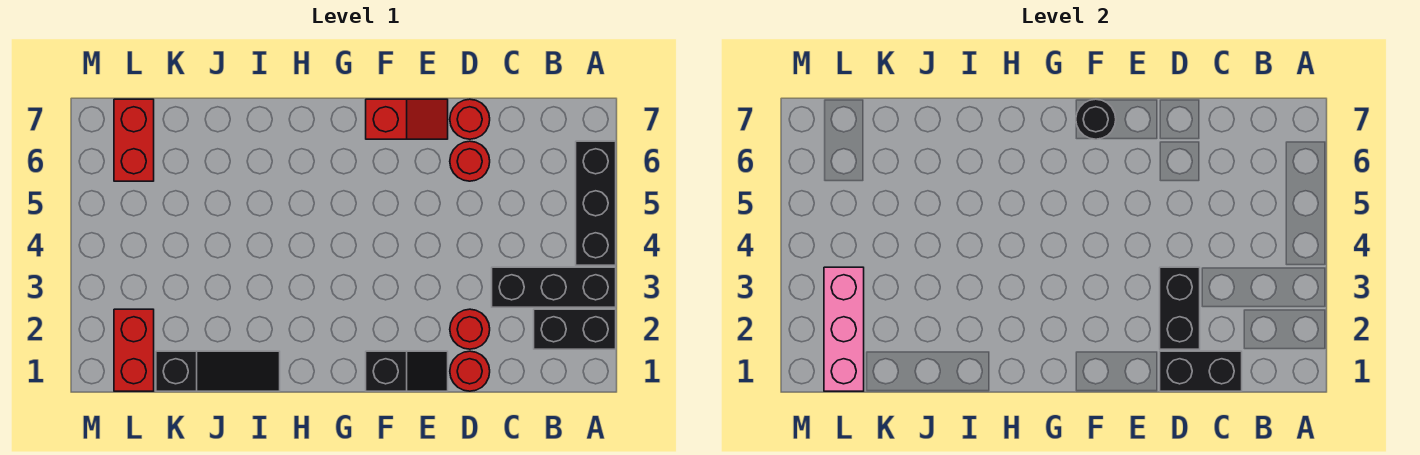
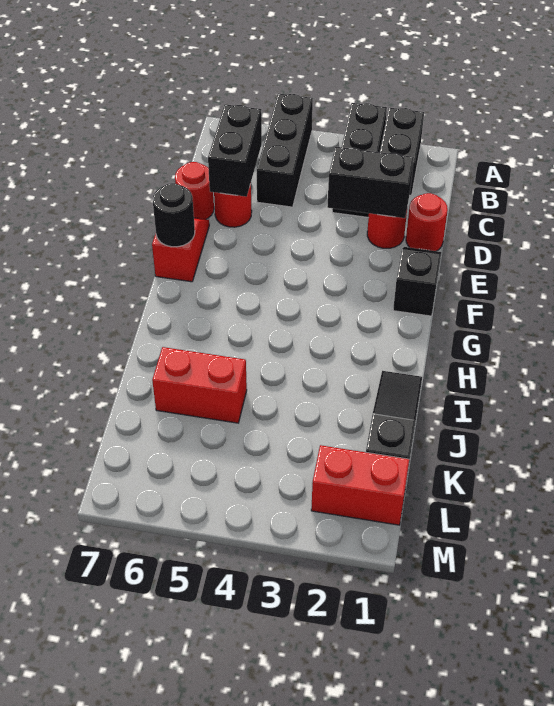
black 1x3 brick [576,141,616,265] -> black 1x3 brick turned to [257,93,313,207]
black 1x2 brick [1160,351,1242,391] -> black 1x2 brick moved to [208,104,262,197]
pink 1x3 brick [824,267,864,391] -> none
red 1x2 brick [114,99,154,181] -> red 1x2 brick moved to [152,347,247,423]

